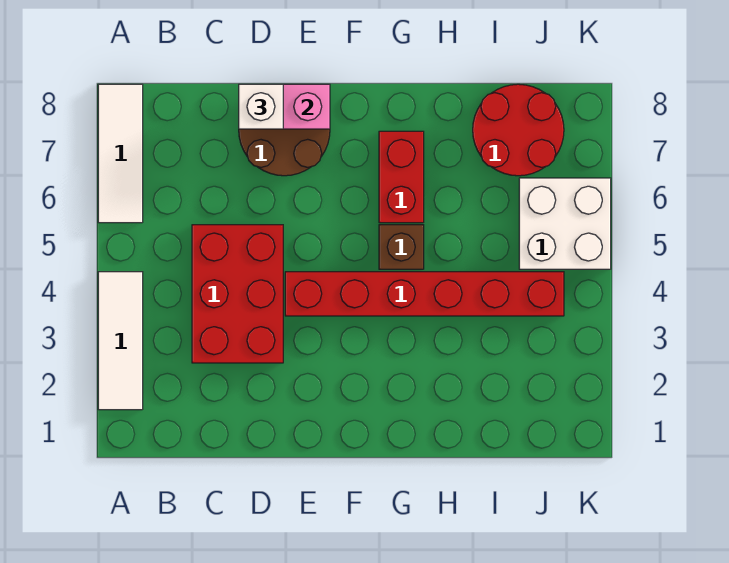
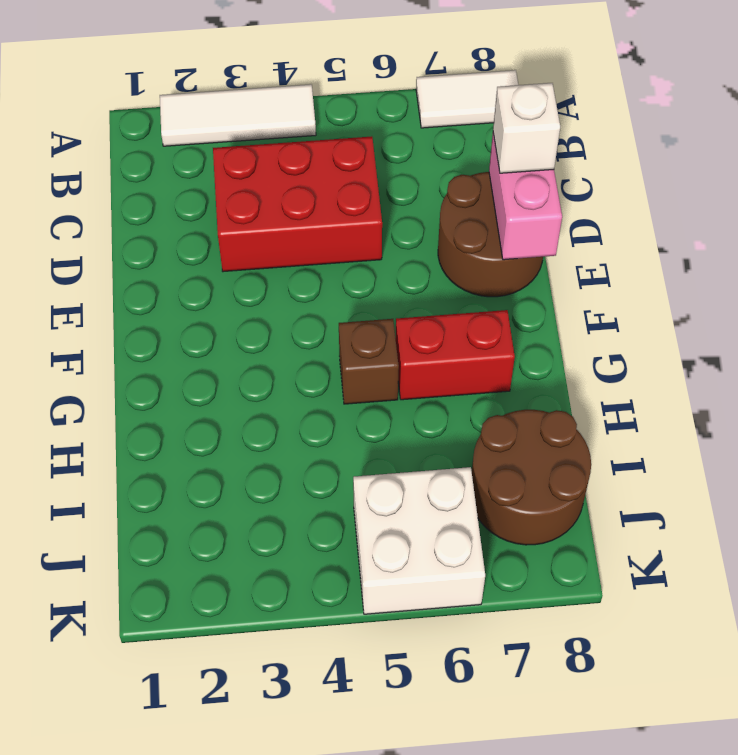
white 1x3 tile [98,84,143,223] -> white 1x2 tile [416,70,518,128]
red 1x6 brick [285,272,564,316] -> none
red 2x2 round brick [473,84,564,176] -> brown 2x2 round brick [472,410,591,545]

